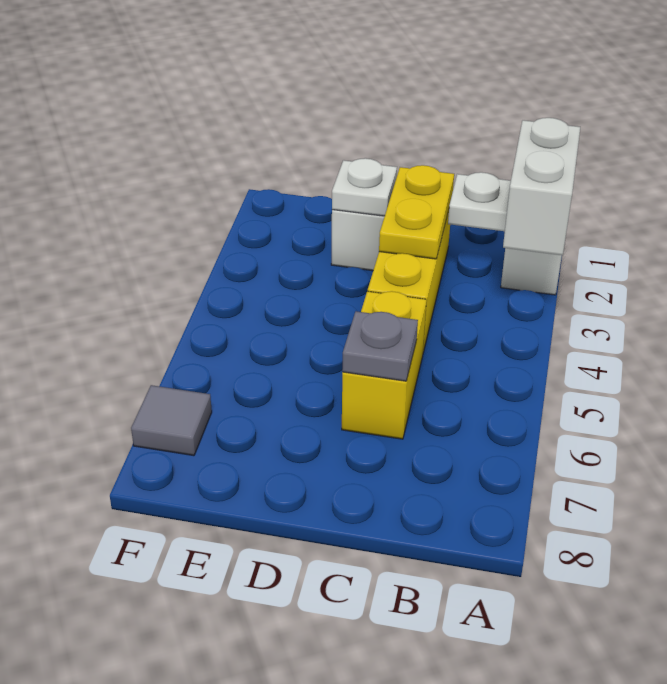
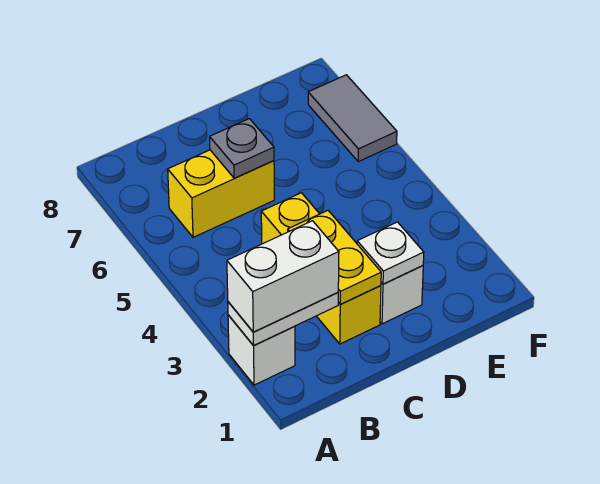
white 1x2 brick [503,118,580,255] -> white 1x2 brick turned to [227,221,339,332]
yellow 1x2 brick [342,291,427,439] -> yellow 1x2 brick turned to [168,150,274,237]
grey 1x1 tile [131,385,212,456] -> grey 1x2 tile [308,75,397,162]

